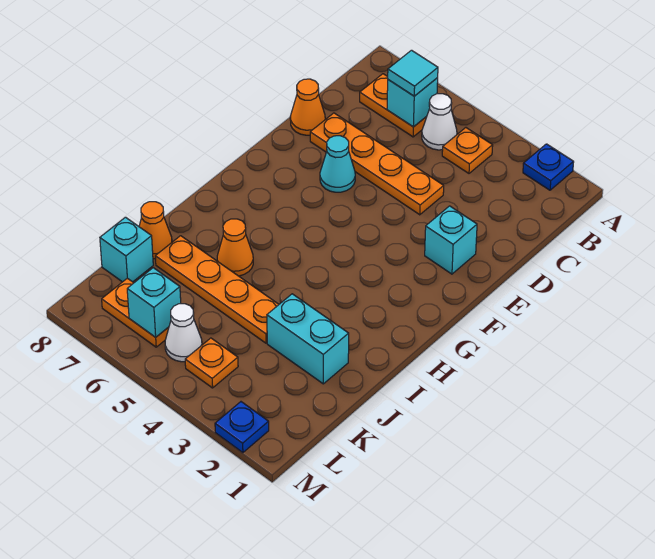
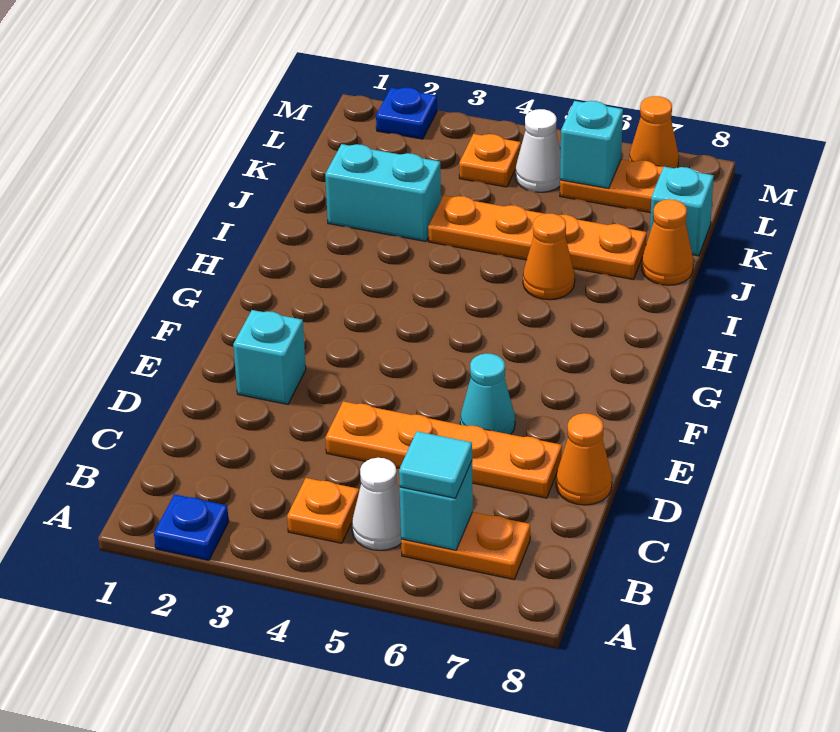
none -> orange 1x1 cone [629,96,679,168]

